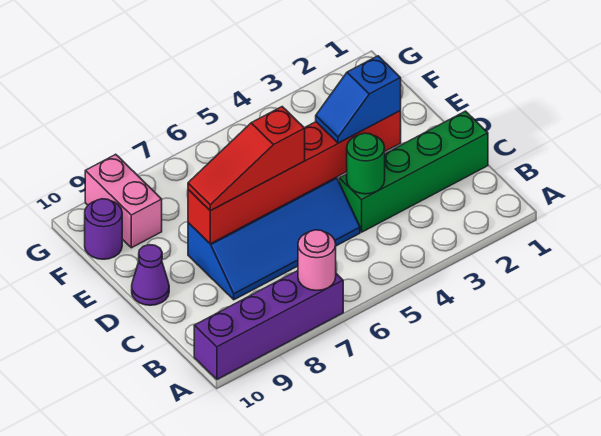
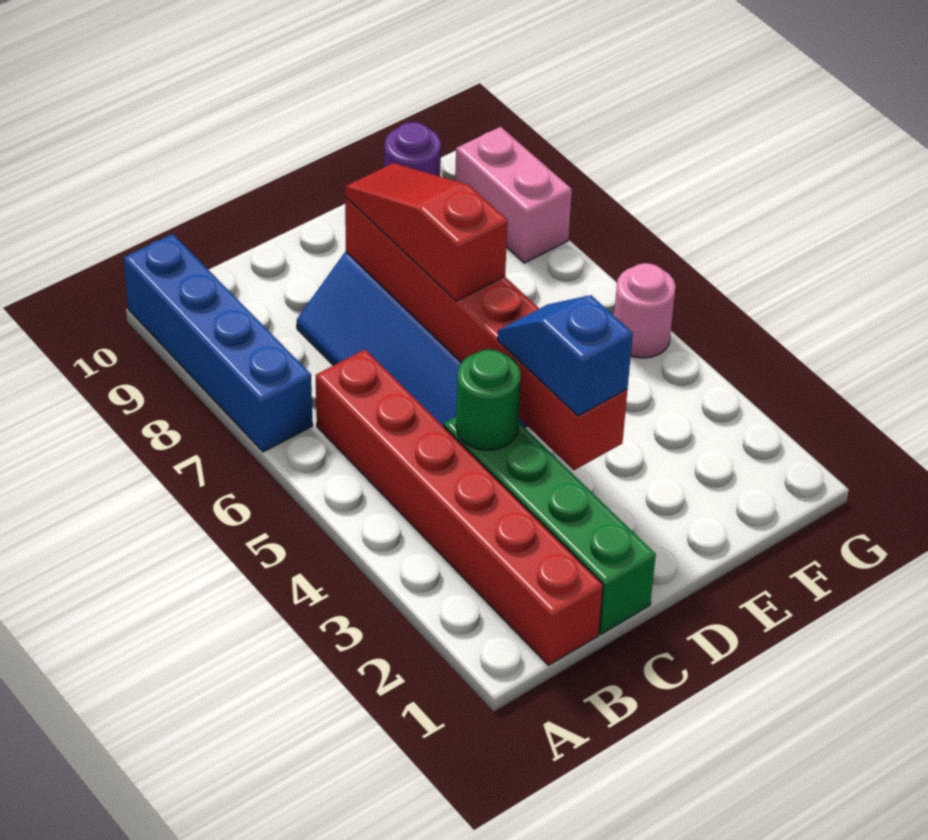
purple 1x4 brick [194,271,343,379] -> blue 1x4 brick [124,234,313,452]
pink 1x1 round brick [298,230,336,291] -> pink 1x1 round brick moved to [614,263,676,358]
none -> red 1x6 brick [316,350,603,665]
purple 1x1 cone [132,245,169,305] -> none
pink 1x2 brick [85,154,162,248] -> pink 1x2 brick turned to [455,127,572,263]

